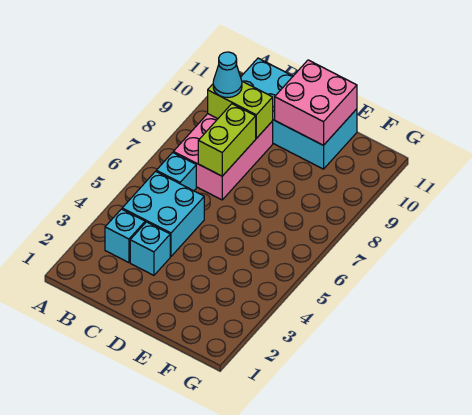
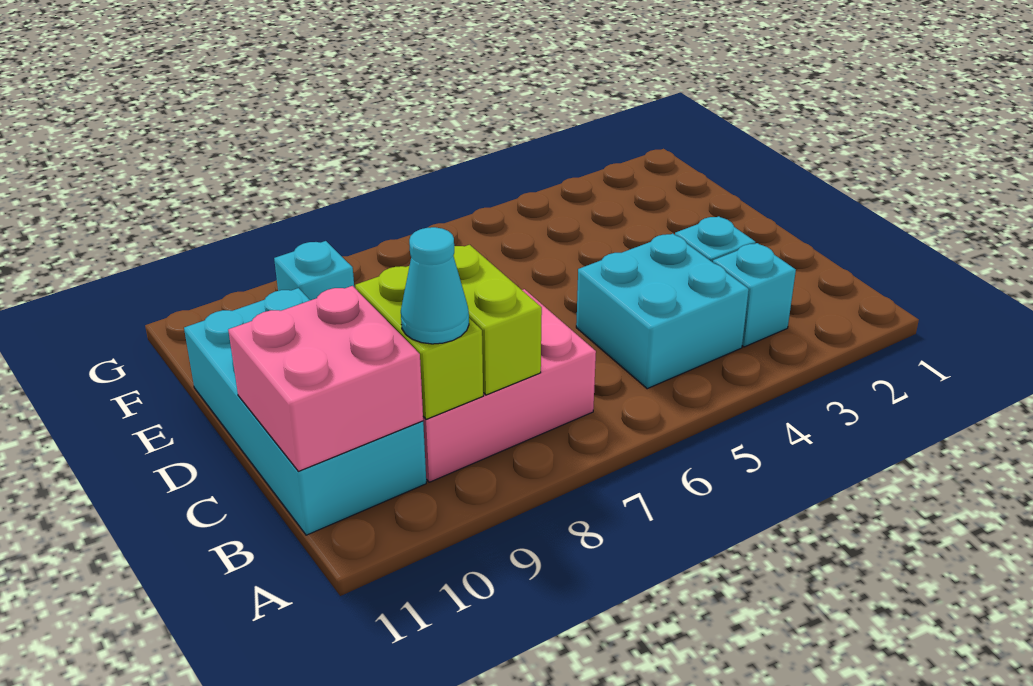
cyan 1x1 brick [156,152,196,191] -> cyan 1x1 brick moved to [274,241,354,300]
lime 1x2 brick [198,104,256,176] -> lime 1x2 brick turned to [454,245,542,395]
pink 2x2 brick [275,60,357,145] -> pink 2x2 brick moved to [228,286,423,471]

